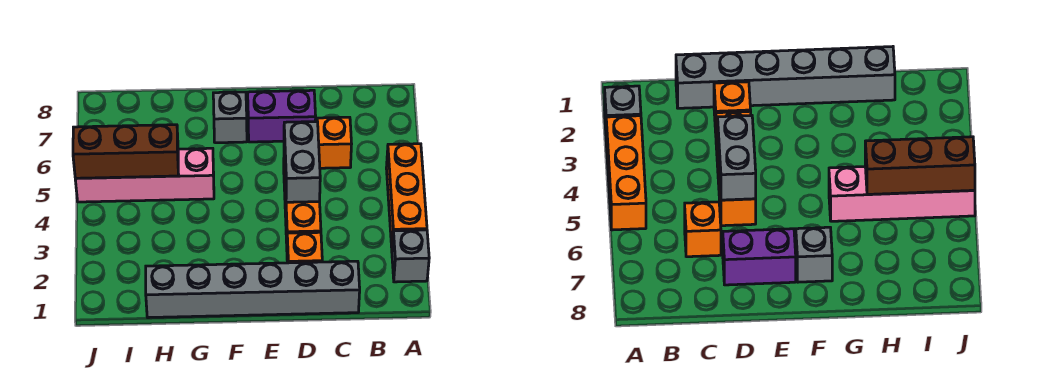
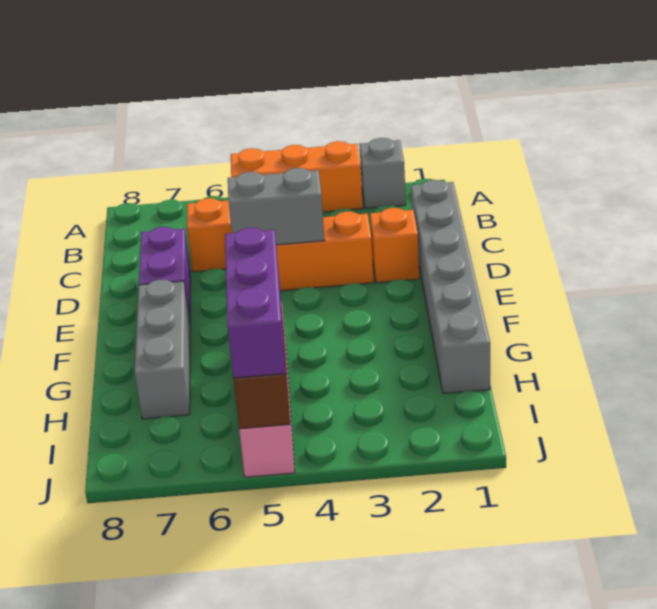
grey 1x1 brick [213,92,247,143] -> grey 1x3 brick [135,280,190,419]
none -> purple 1x3 brick [225,228,286,378]

